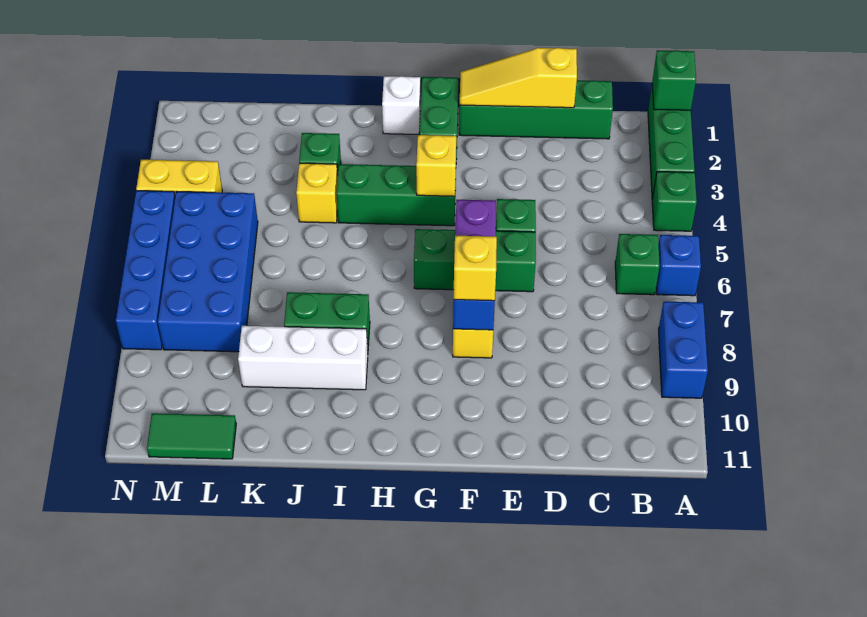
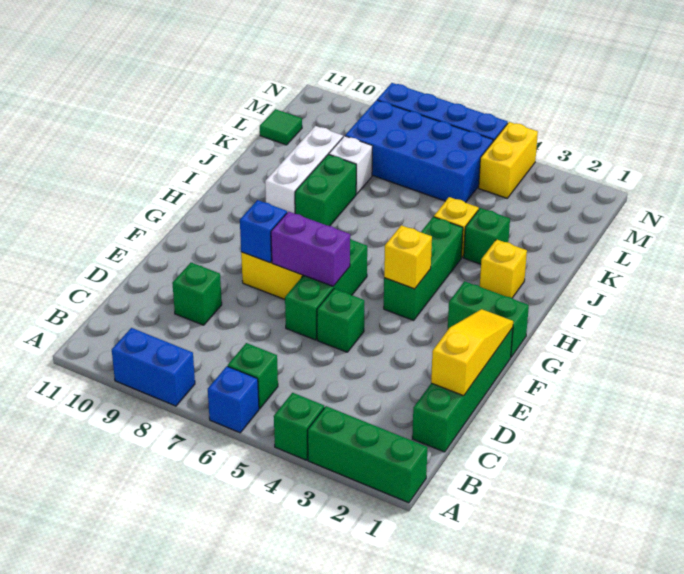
green 1x1 brick [652,50,696,110] -> green 1x1 brick moved to [172,263,222,325]
yellow 1x1 brick [454,236,497,301] -> yellow 1x1 brick moved to [480,239,527,298]
white 1x1 brick [382,76,420,135] -> white 1x1 brick moved to [329,136,373,194]
green 1x2 tile [147,413,236,459] -> green 1x1 tile [260,109,302,145]

